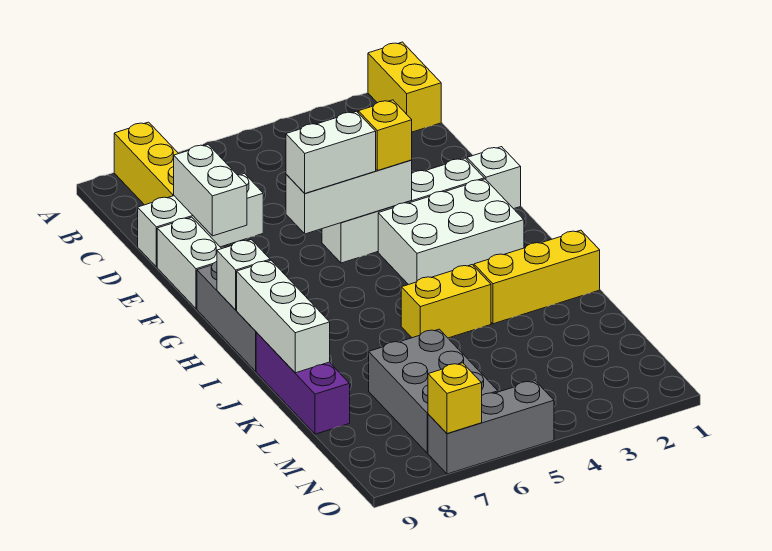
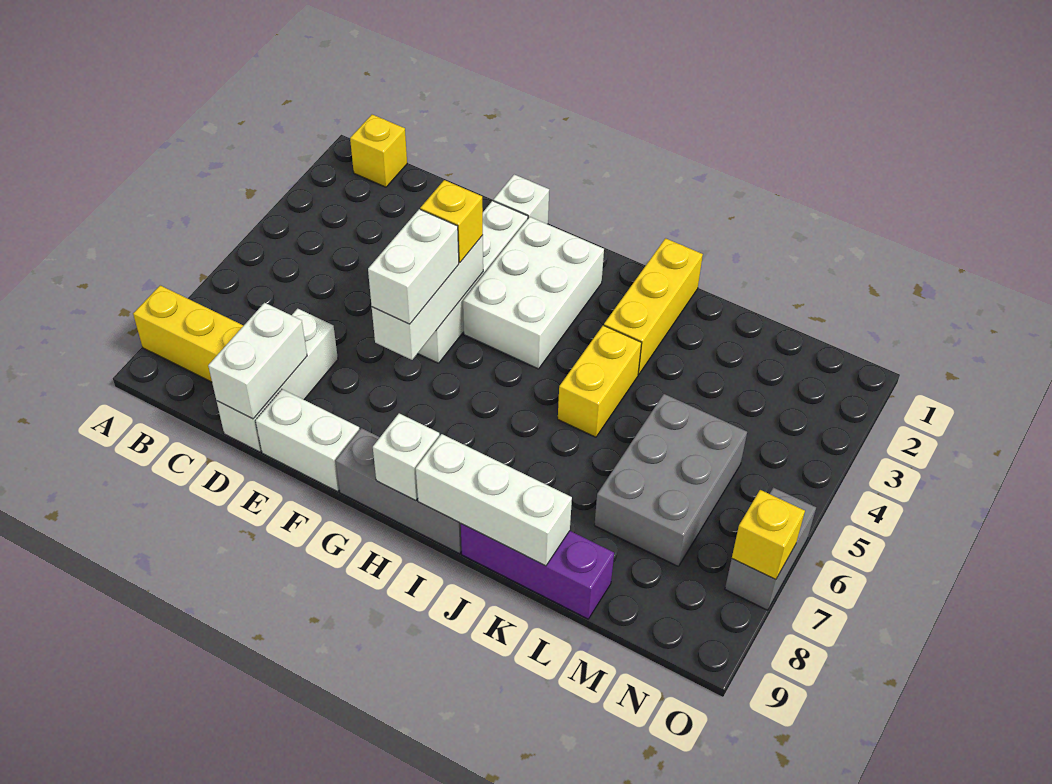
yellow 1x2 brick [368,42,441,132] -> yellow 1x1 brick [350,115,407,187]
white 1x2 brick [174,145,247,236] -> white 1x2 brick turned to [208,303,307,419]
grey 2x3 brick [369,329,498,453] -> grey 2x3 brick turned to [594,394,747,566]
grey 1x3 brick [428,381,554,474] -> grey 1x2 brick [725,488,816,610]

